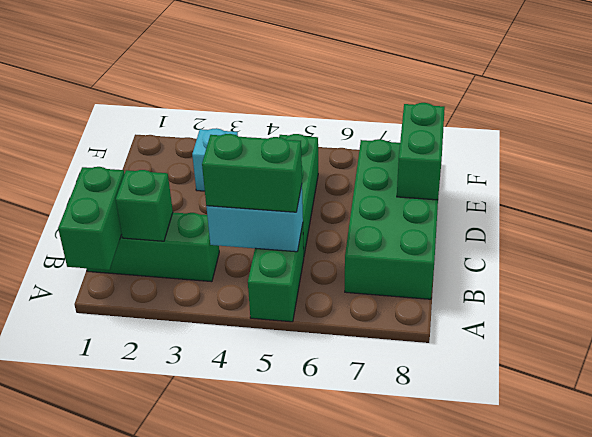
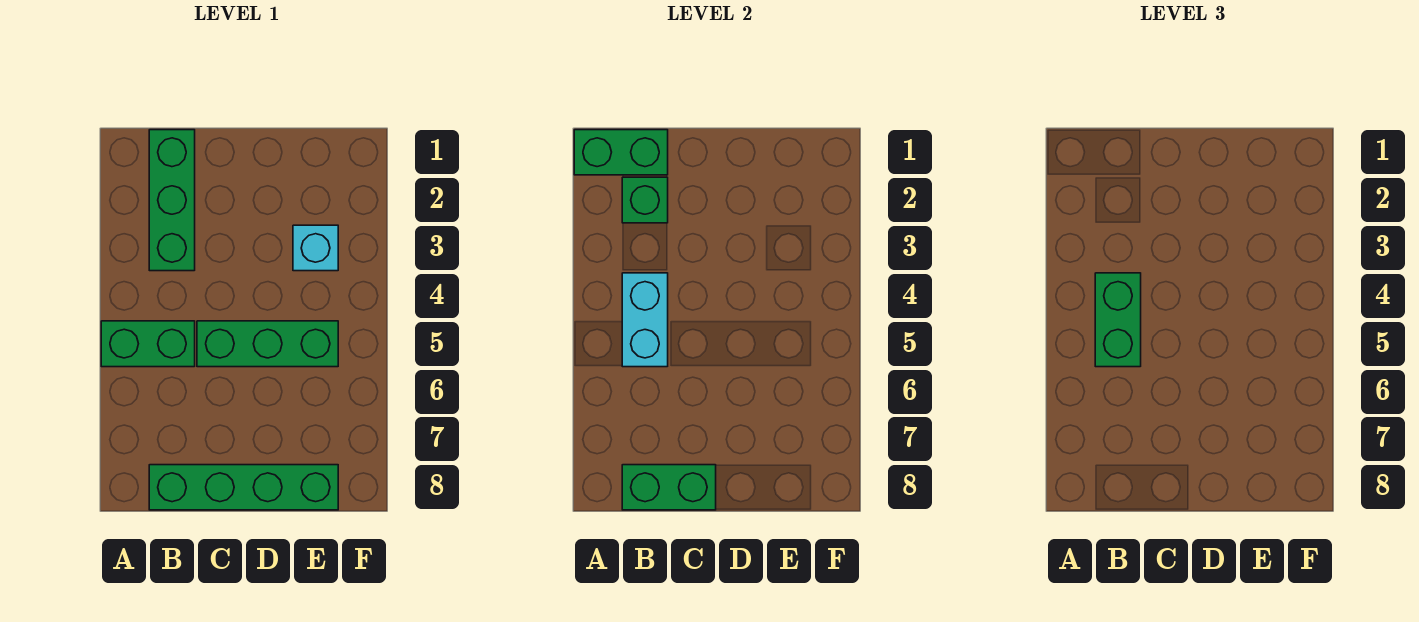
green 2x4 brick [345,139,438,299] -> green 1x4 brick [149,465,338,510]
green 1x2 brick [397,103,445,200] -> green 1x2 brick moved to [622,465,716,510]

